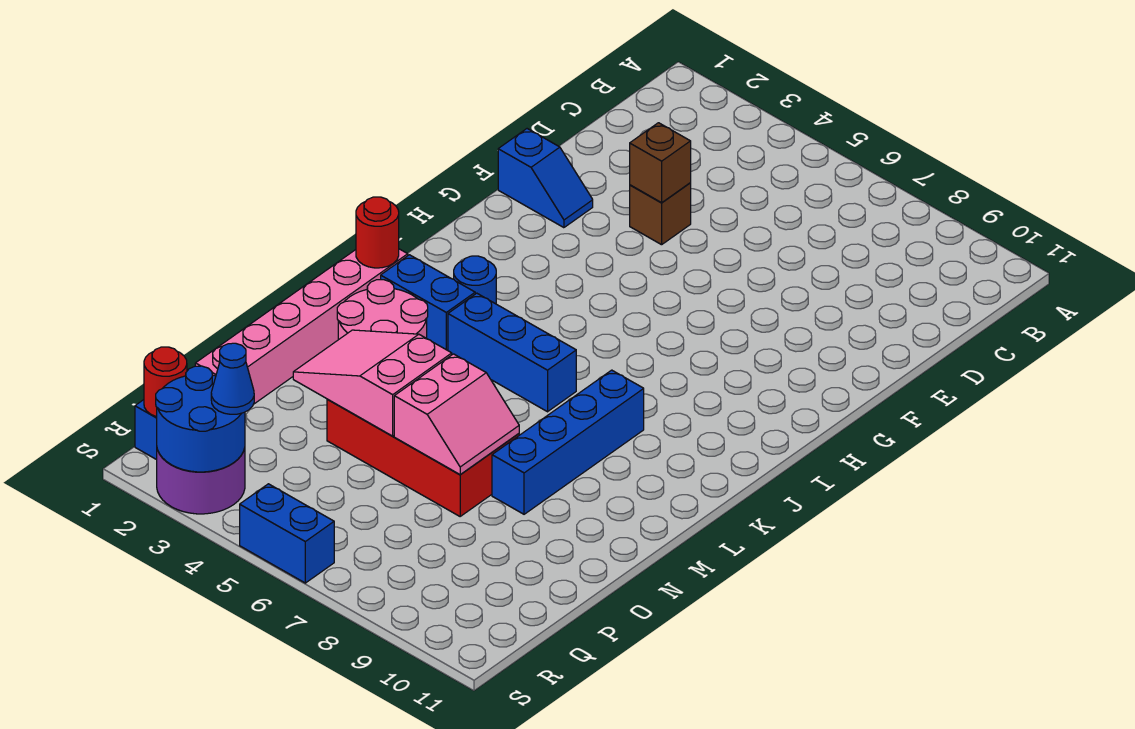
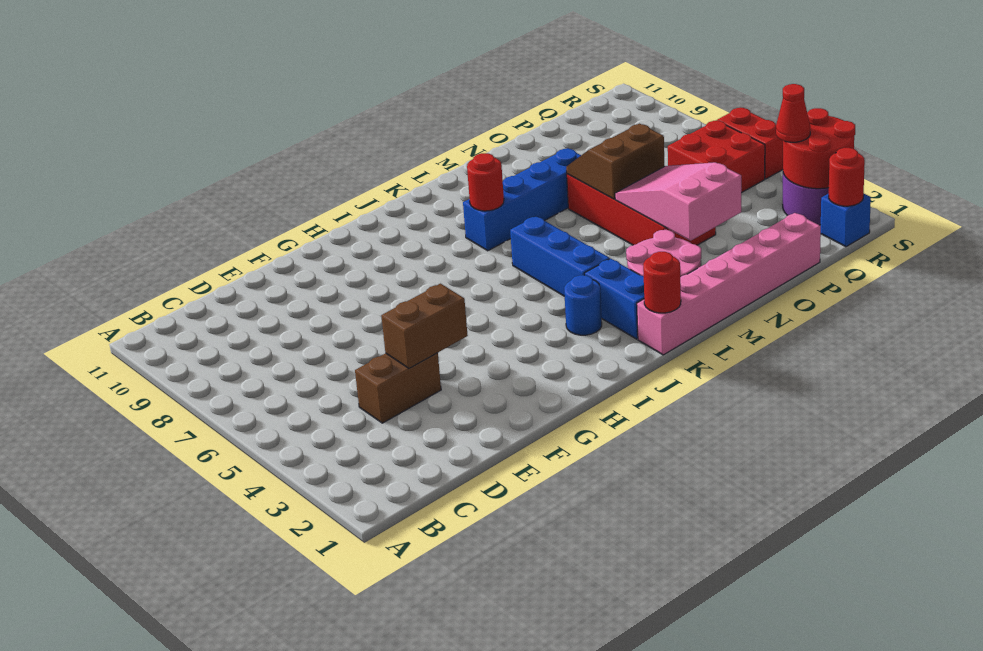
brown 1x1 brick [630,183,691,245] -> brown 1x2 brick [355,353,441,423]
brown 1x1 brick [630,123,691,203] -> brown 1x2 brick [381,284,468,368]
blue 1x2 slope [498,129,593,228] -> none
none -> red 1x1 round brick [467,153,504,211]
pink 2x3 slope [293,330,452,436] -> pink 2x3 slope turned to [615,162,741,241]
pink 2x2 slope [394,354,519,475] -> brown 2x2 slope [566,124,665,199]
none -> red 2x2 brick [668,121,765,193]
blue 2x2 round brick [156,366,245,472] -> red 2x2 round brick [783,108,855,189]
blue 1x1 cone [211,343,254,414] -> red 1x1 cone [776,84,810,142]
blue 1x2 brick [240,484,334,583] -> red 1x2 brick [717,108,783,179]

